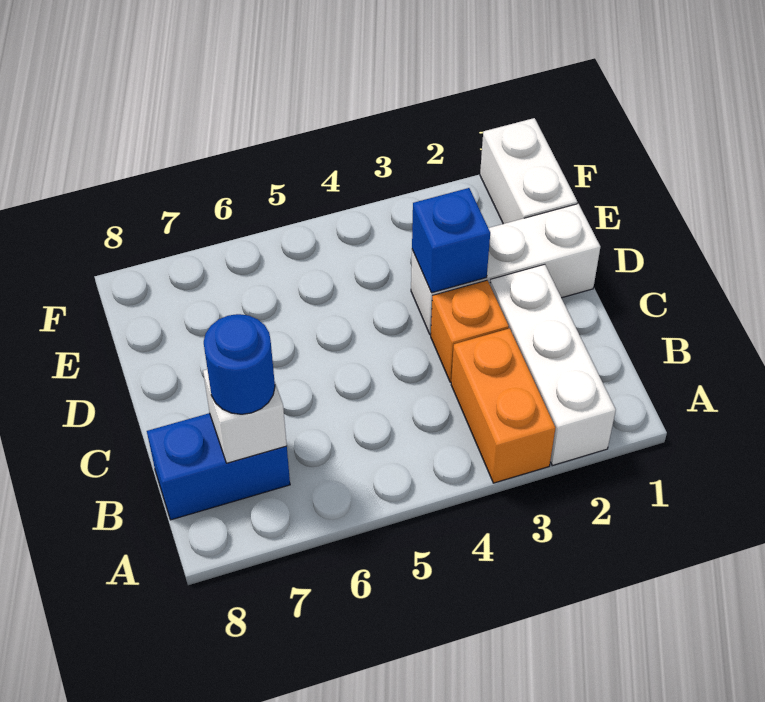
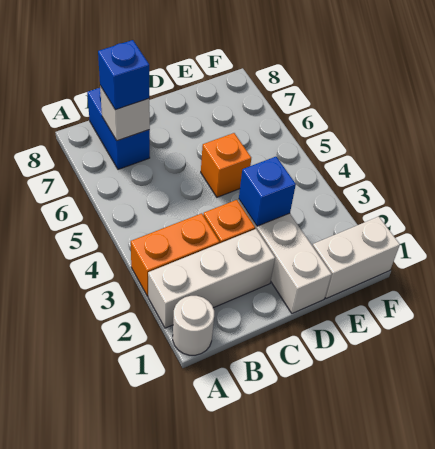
none -> white 1x1 round brick [173,296,214,355]
blue 1x1 round brick [204,314,275,414] -> blue 1x1 brick [98,40,149,110]
none -> orange 1x1 brick [201,133,251,197]

